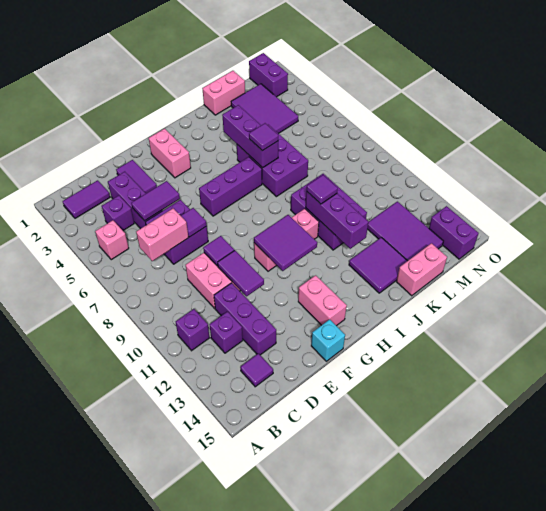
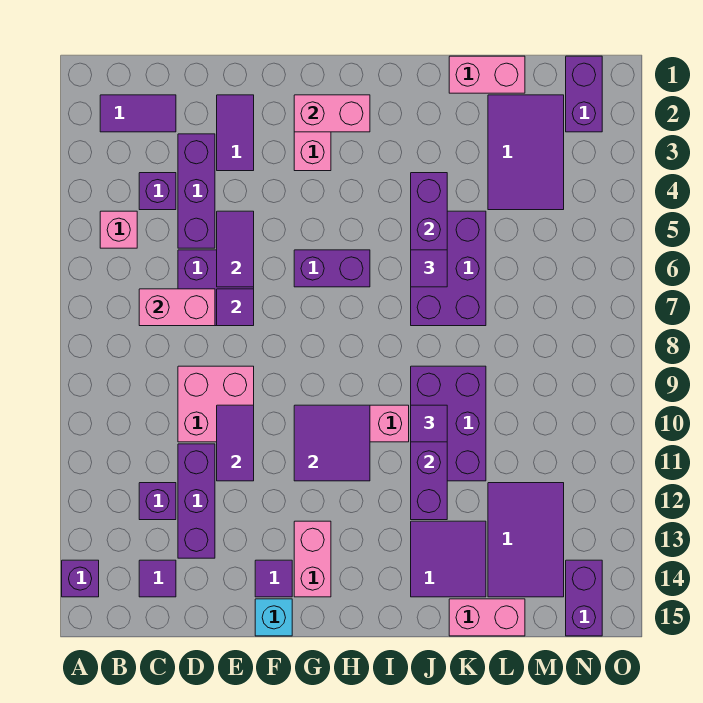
purple 1x1 brick [176,309,209,351] -> purple 1x1 brick moved to [62,560,99,597]
purple 1x2 tile [131,181,180,221] -> purple 1x2 tile turned to [217,211,254,287]
purple 1x1 tile [203,236,234,266] -> purple 1x1 tile moved to [255,560,292,597]
none -> pink 1x2 brick [294,95,370,132]
purple 1x3 brick [199,157,262,216] -> purple 1x2 brick [294,250,370,287]

